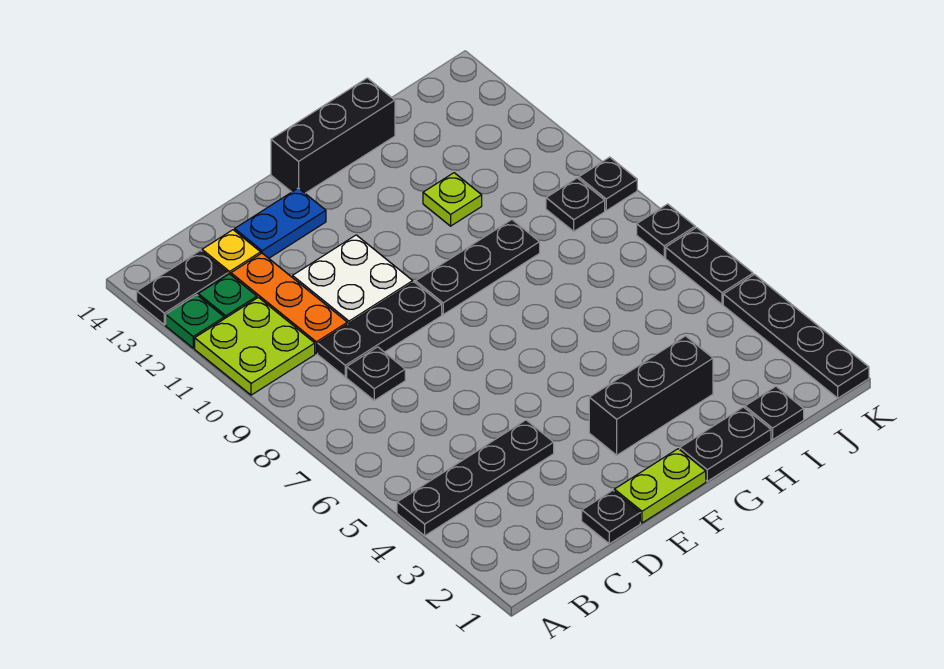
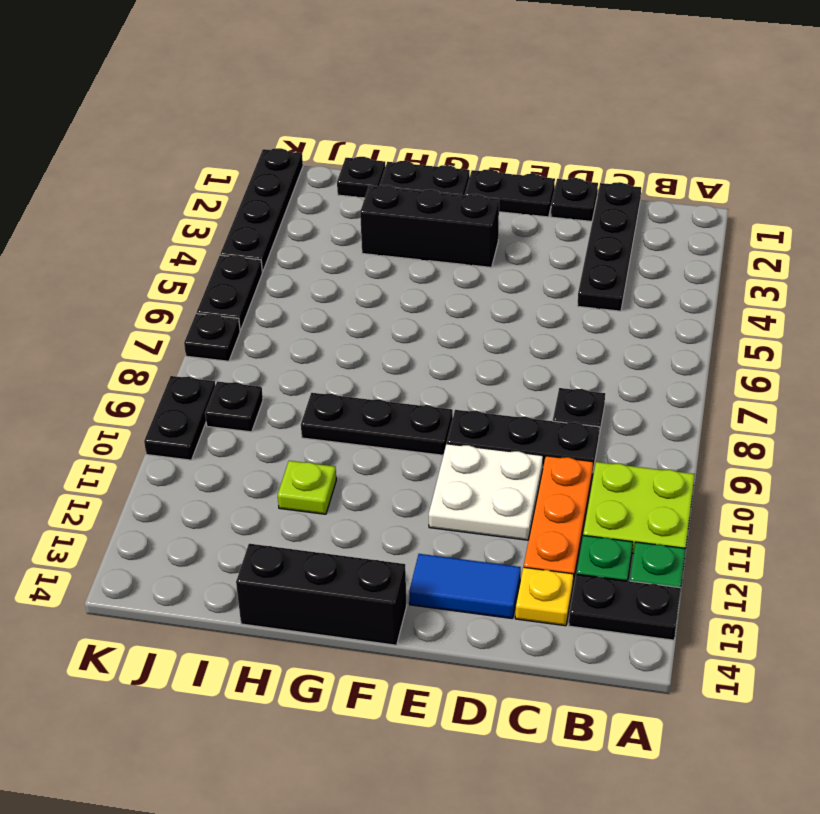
black 1x4 plate [397,420,554,536] -> black 1x4 plate turned to [577,182,641,311]
blue 1x2 plate [235,188,326,258] -> blue 1x2 tile [409,554,521,618]
lime 1x2 plate [614,449,706,523] -> black 1x2 plate [465,169,555,217]
black 1x1 plate [579,157,637,211] -> black 1x2 plate [144,376,215,460]

